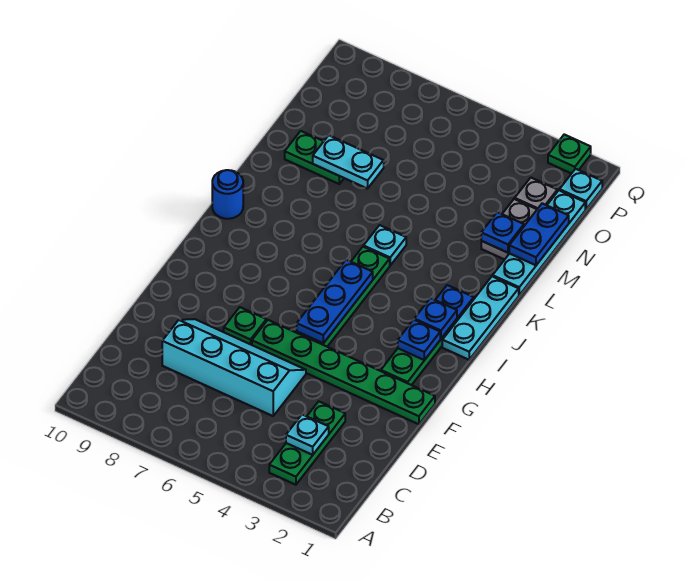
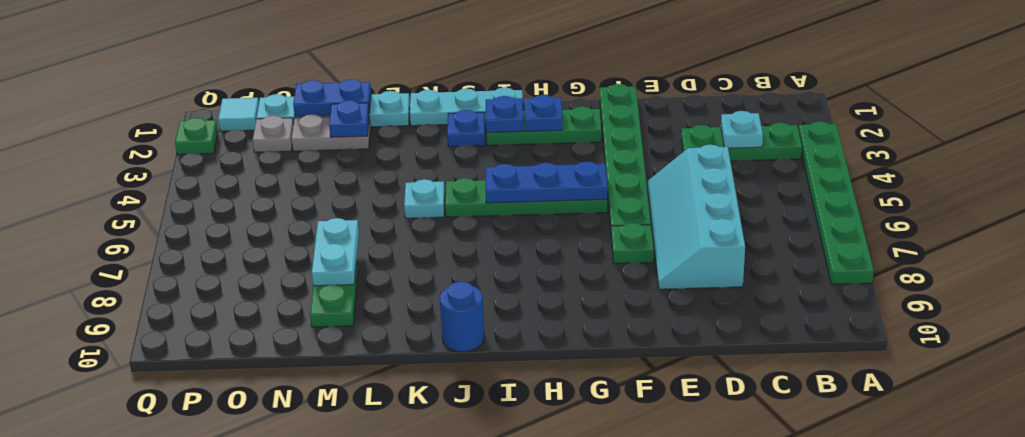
none -> green 1x6 plate [799,122,874,284]
cyan 1x1 plate [560,169,602,209] -> cyan 1x1 tile [218,98,259,131]

